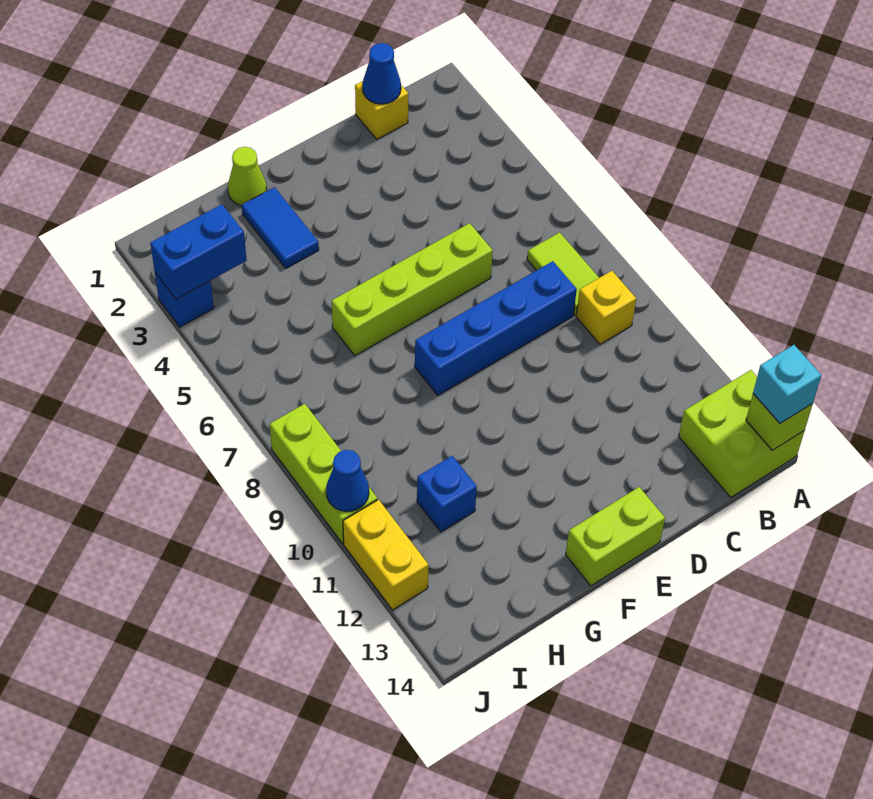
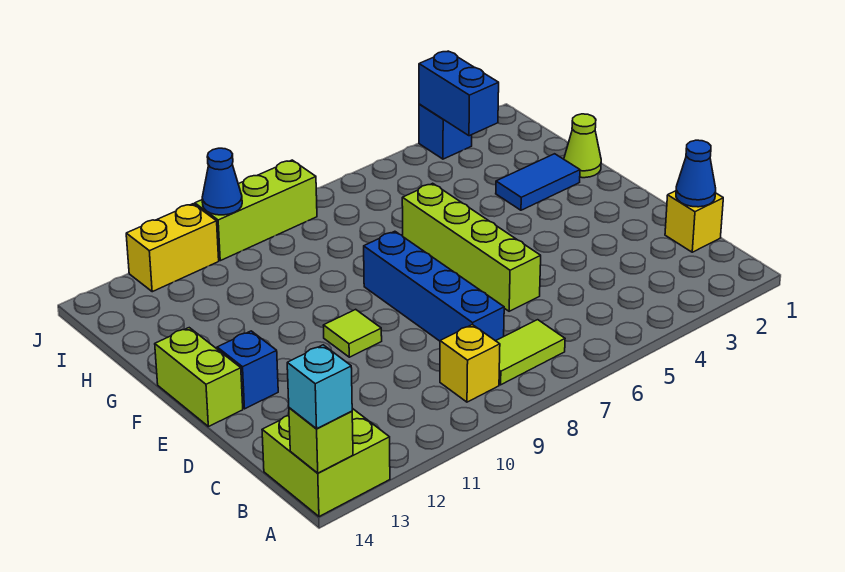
none -> lime 1x1 tile [323,309,382,357]
blue 1x1 brick [417,456,477,532] -> blue 1x1 brick moved to [217,331,278,409]

